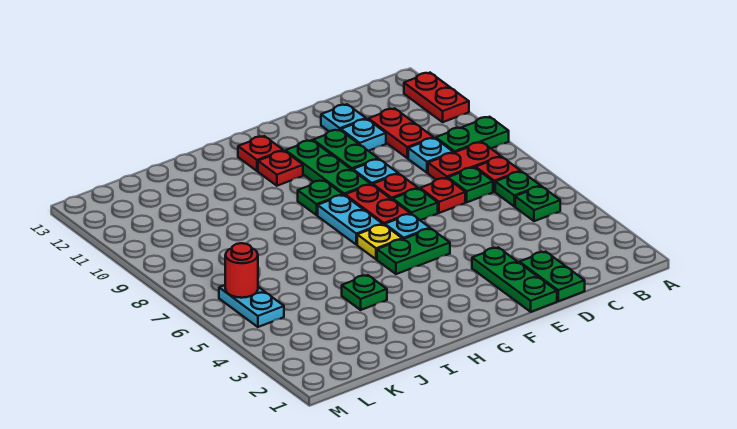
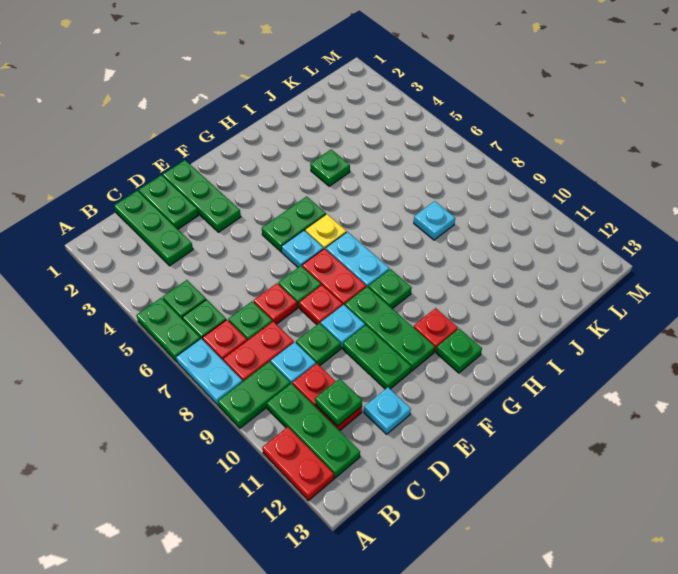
none -> green 1x2 plate [137,298,200,362]
none -> green 1x3 plate [267,383,360,478]
none -> green 1x3 plate [114,191,193,266]
none -> green 1x1 plate [315,379,362,426]
none -> green 1x1 plate [296,323,341,366]
cyan 1x1 plate [341,119,386,151] -> cyan 1x1 plate moved to [414,201,455,240]
red 1x1 plate [238,136,283,171] -> green 1x1 plate [436,329,482,373]
cyan 1x2 plate [219,285,284,327] -> cyan 1x2 plate moved to [176,339,242,406]
red 1x1 round brick [225,243,258,298] -> none

